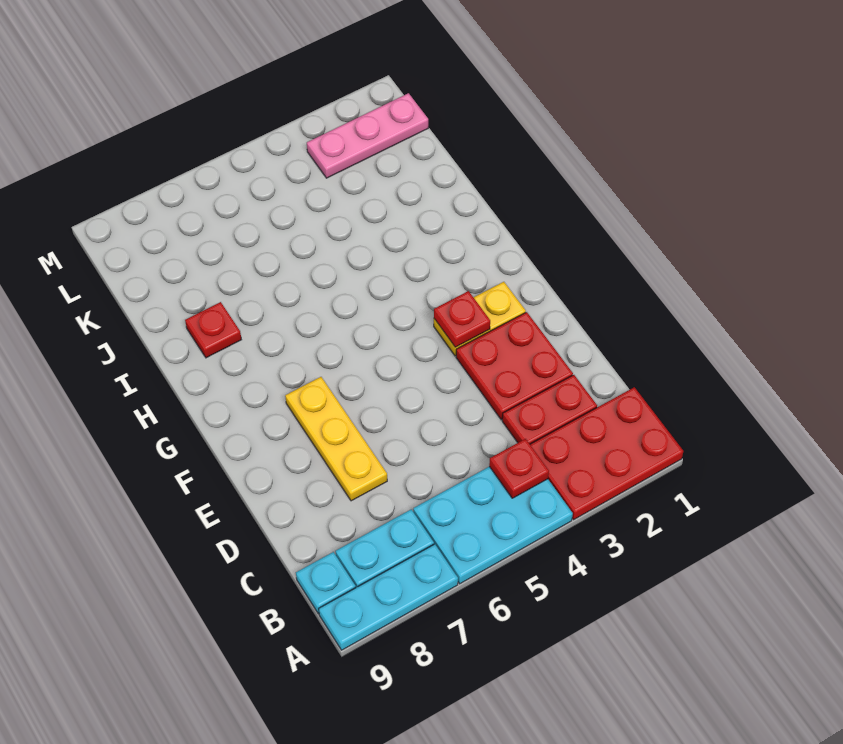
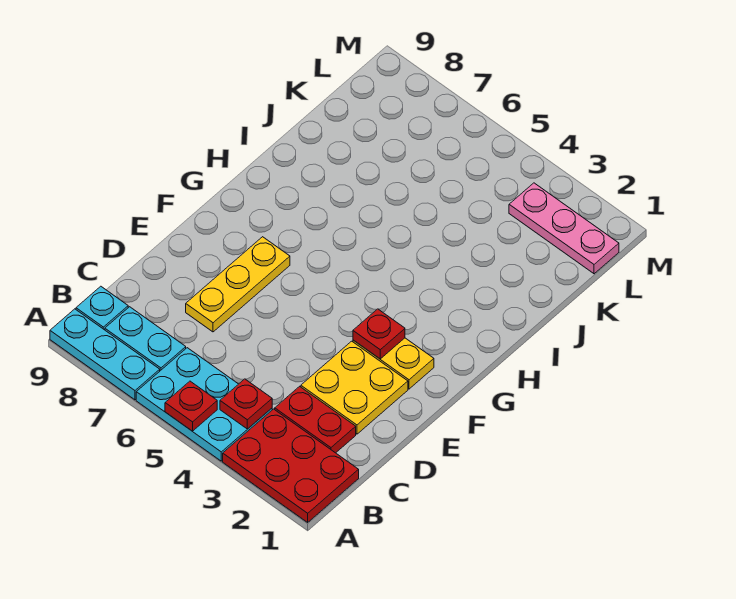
red 2x2 plate [456,312,573,420] -> yellow 2x2 plate [301,341,408,434]
red 1x1 plate [185,302,241,358] -> red 1x1 plate moved to [165,381,217,431]

